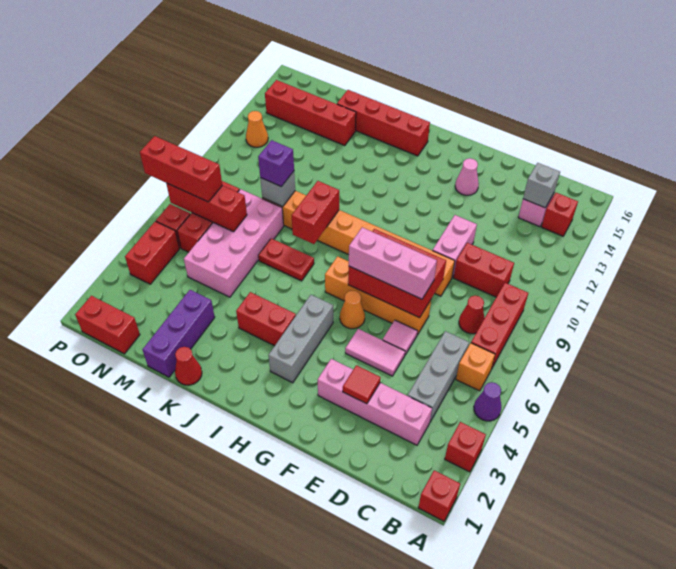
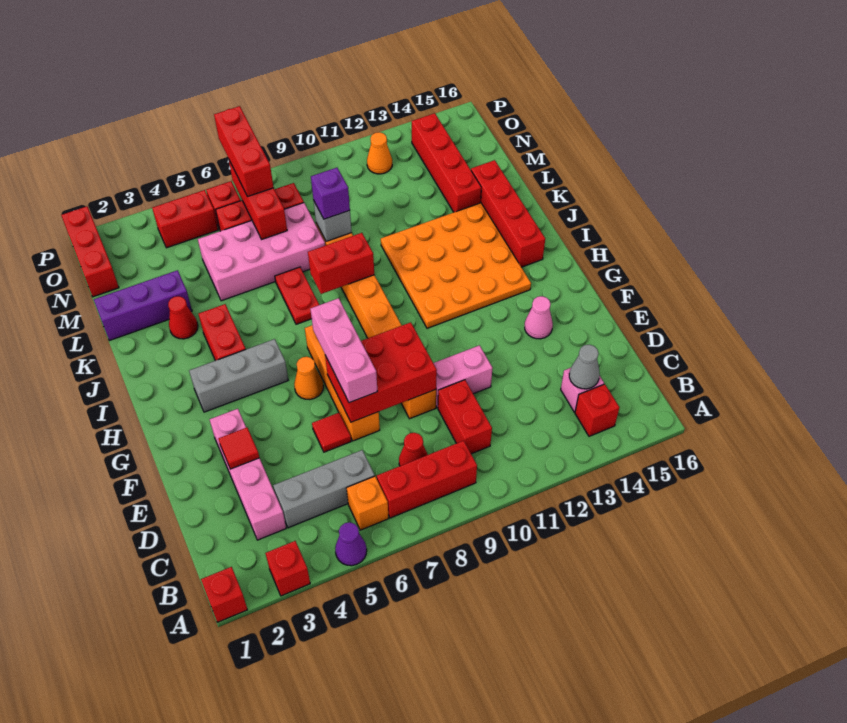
grey 1x1 brick [523,163,560,208] -> grey 1x1 cone [569,345,600,389]
pink 1x2 tile [345,329,405,376] -> none
pink 1x1 tile [383,320,417,355] -> red 1x1 tile [312,413,351,452]
red 2x3 brick [348,229,446,318] -> red 2x3 brick turned to [325,322,437,422]
none -> orange 4x4 plate [381,203,531,328]
red 1x1 cone [175,347,202,385] -> red 1x1 cone moved to [168,296,198,339]
red 1x2 brick [75,296,140,354] -> red 1x3 brick [61,207,119,297]

